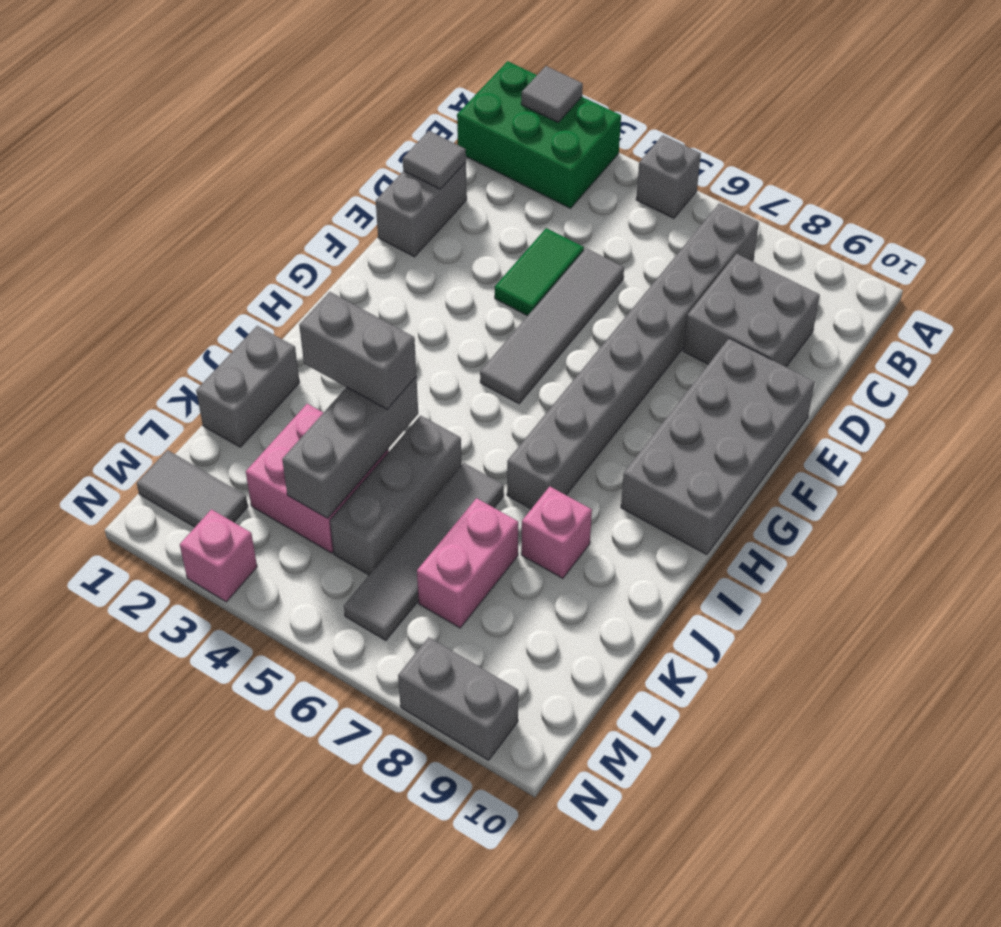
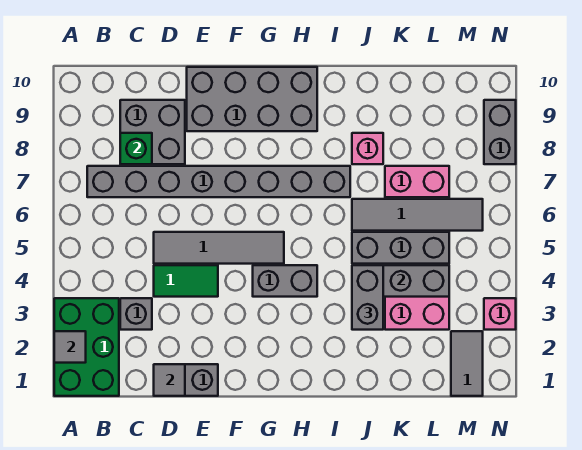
grey 1x1 brick [636,135,701,218] -> grey 1x1 brick moved to [120,298,152,330]
none -> green 1x1 brick [120,133,152,164]
grey 1x2 brick [196,326,300,447] -> grey 1x2 brick moved to [253,265,317,297]

